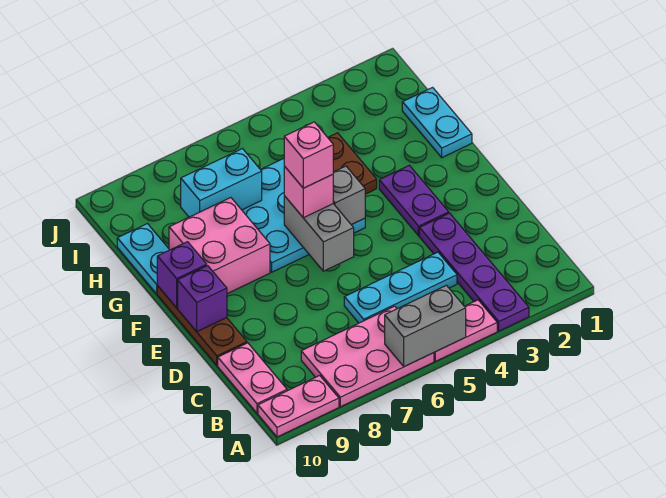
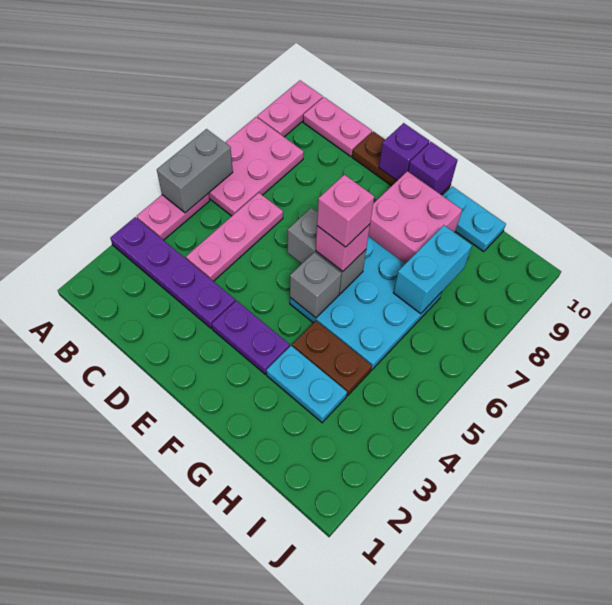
cyan 1x3 plate [344,252,457,323] -> pink 1x3 plate [186,193,283,281]
cyan 1x2 plate [402,88,472,158] -> cyan 1x2 plate moved to [266,346,347,423]

